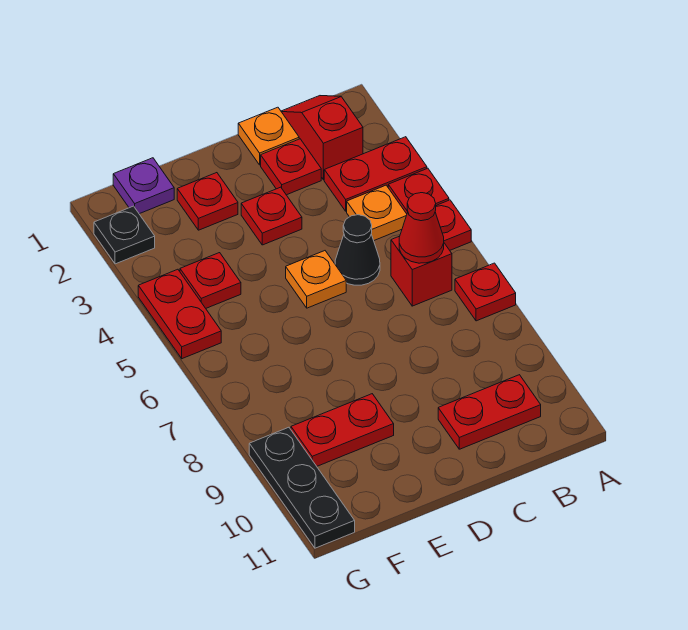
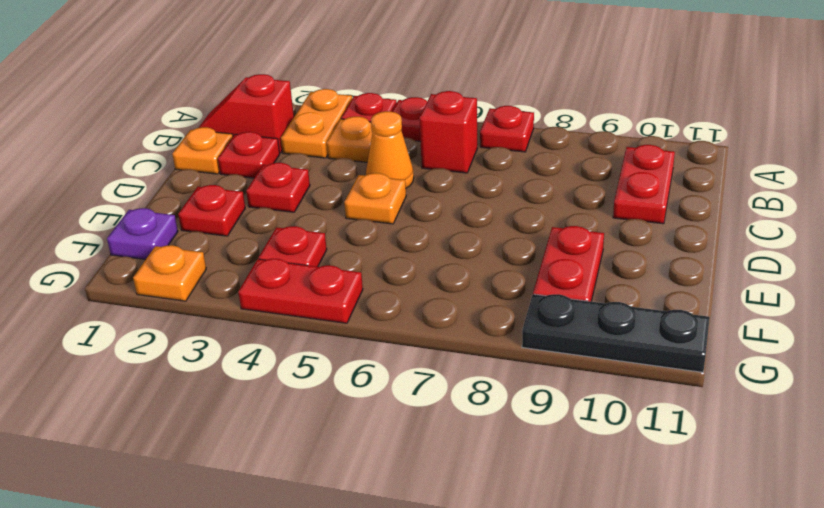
red 1x2 plate [324,137,427,211] -> orange 1x2 plate [281,89,352,158]
red 1x1 cone [399,193,444,263] -> none
black 1x1 cone [335,215,380,285] -> orange 1x1 cone [366,111,414,188]
black 1x1 plate [94,206,155,264] -> orange 1x1 plate [133,245,206,301]

